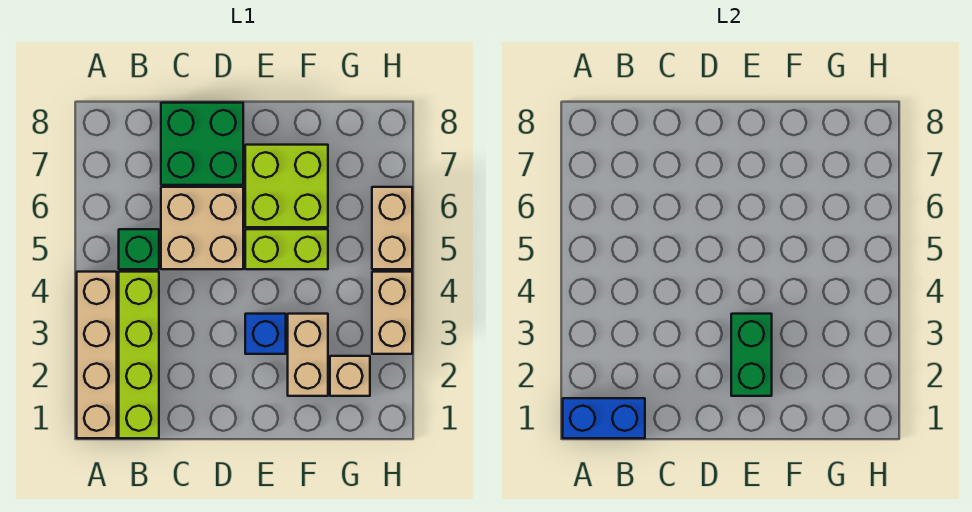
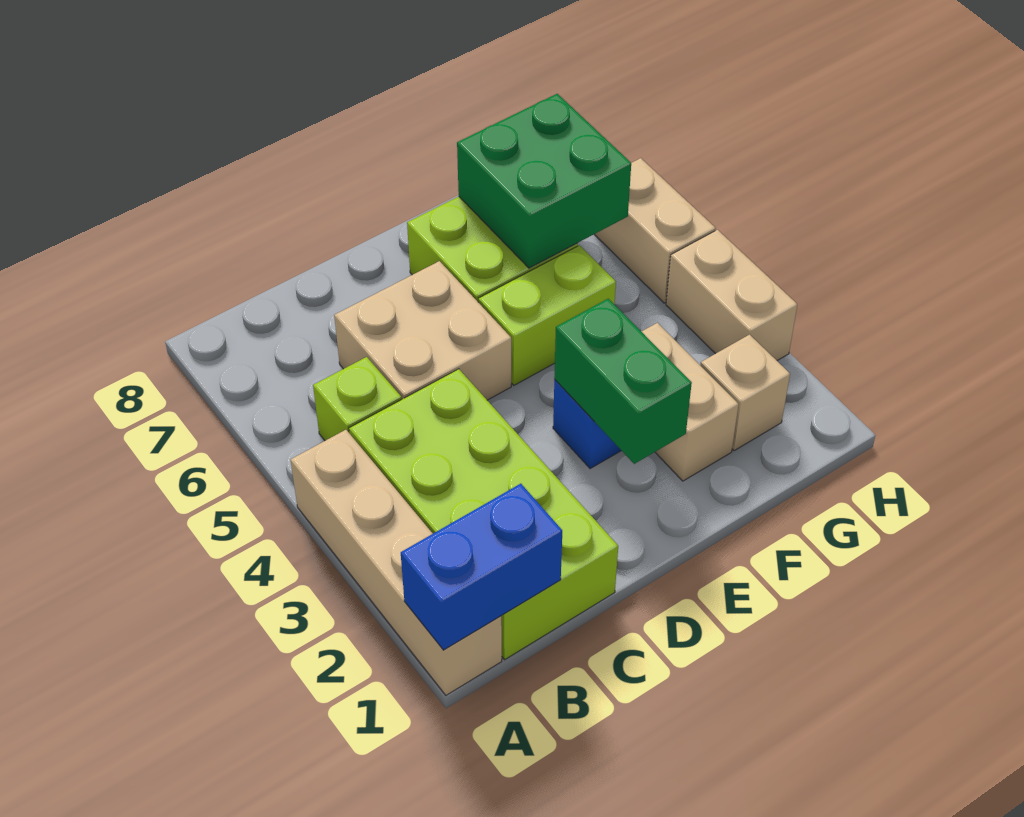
lime 1x4 brick [119,272,159,438] -> lime 2x4 brick [349,369,618,659]
green 1x1 brick [119,229,159,269] -> lime 1x1 brick [313,357,402,441]
green 2x2 brick [161,103,243,185] -> green 2x2 brick moved to [457,94,631,268]

